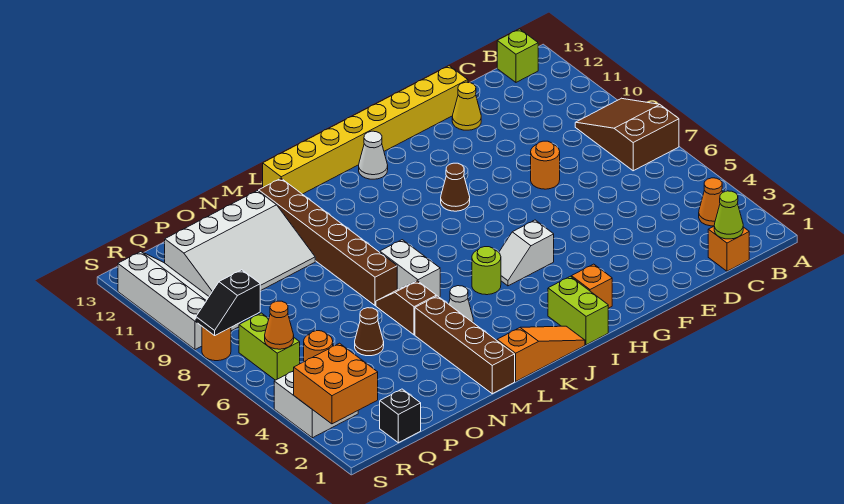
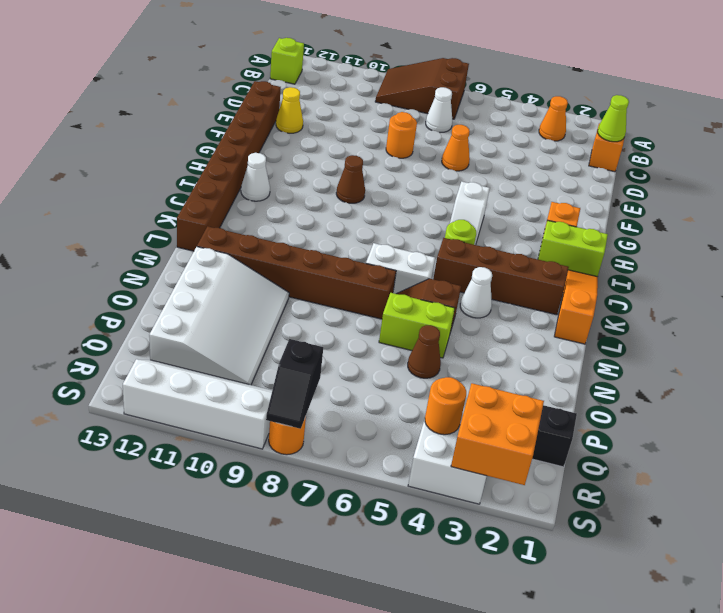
none -> white 1x1 cone [426,87,452,133]
yellow 1x8 brick [263,66,468,194] -> brown 1x8 brick [177,81,281,251]
brown 1x4 brick [415,296,515,394] -> brown 1x4 brick moved to [433,238,569,315]
lime 1x2 brick [239,313,300,380] -> lime 1x2 brick moved to [379,293,455,358]
orange 1x1 cone [265,301,294,349] -> orange 1x1 cone moved to [442,125,470,171]

